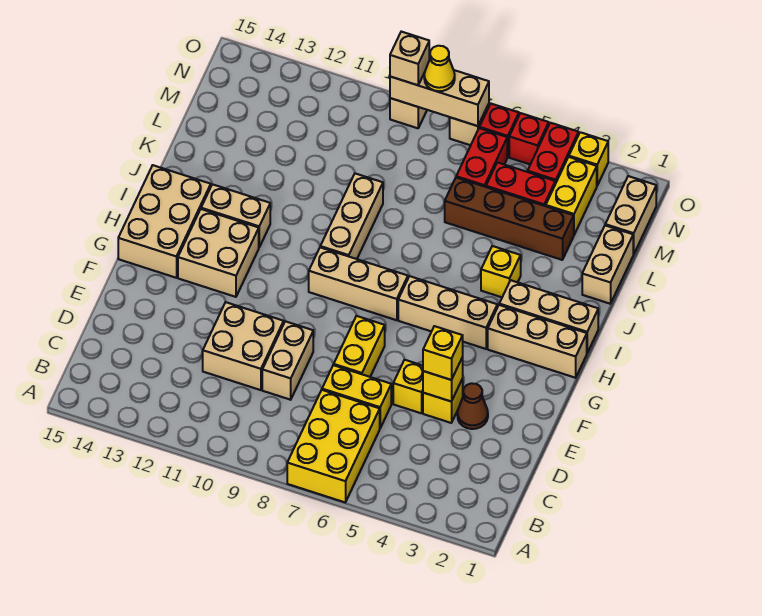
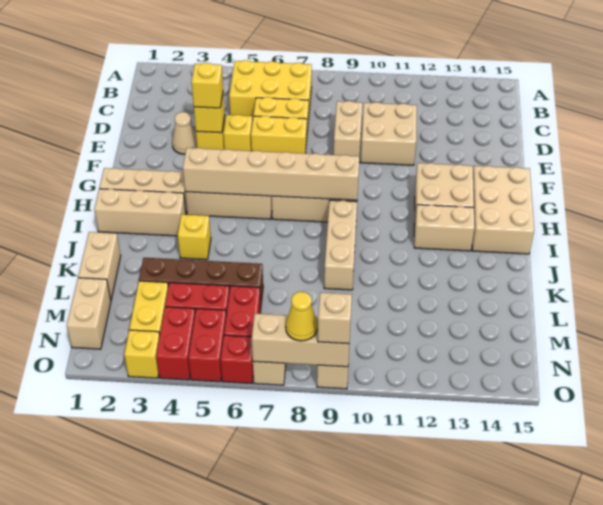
yellow 2x3 brick [287,390,380,502] -> yellow 2x3 brick turned to [229,60,312,120]
brown 1x1 cone [457,383,488,429] -> tan 1x1 cone [172,112,197,154]
yellow 1x2 brick [334,316,385,377] -> yellow 1x2 brick turned to [251,116,307,154]
none -> tan 1x6 brick [183,148,359,200]
red 1x1 brick [509,113,549,164] -> red 1x2 brick [188,308,226,382]

